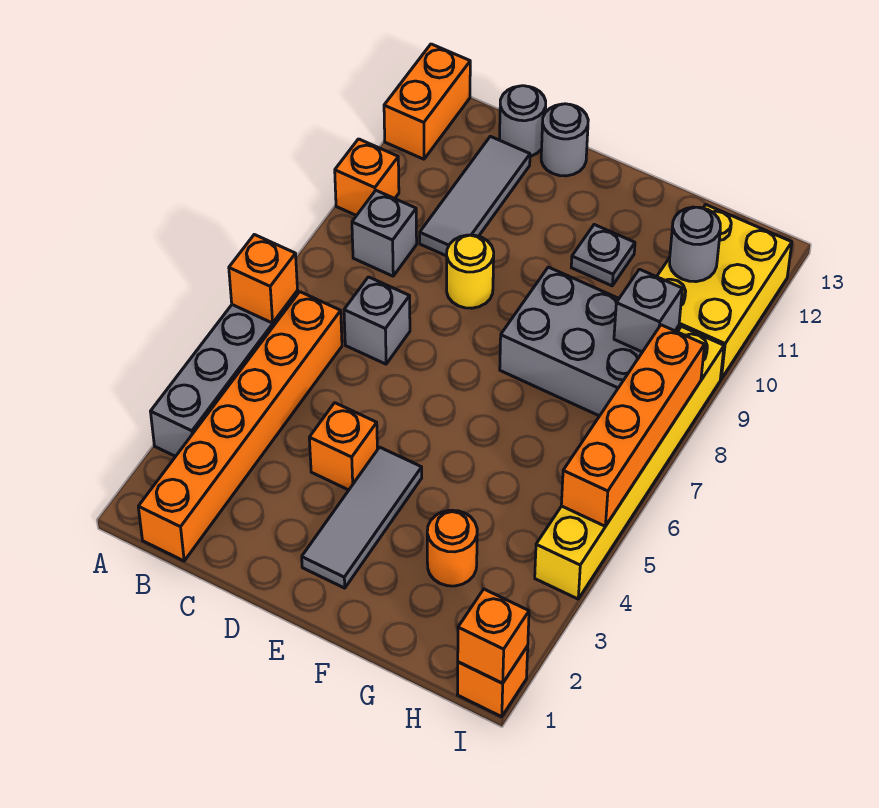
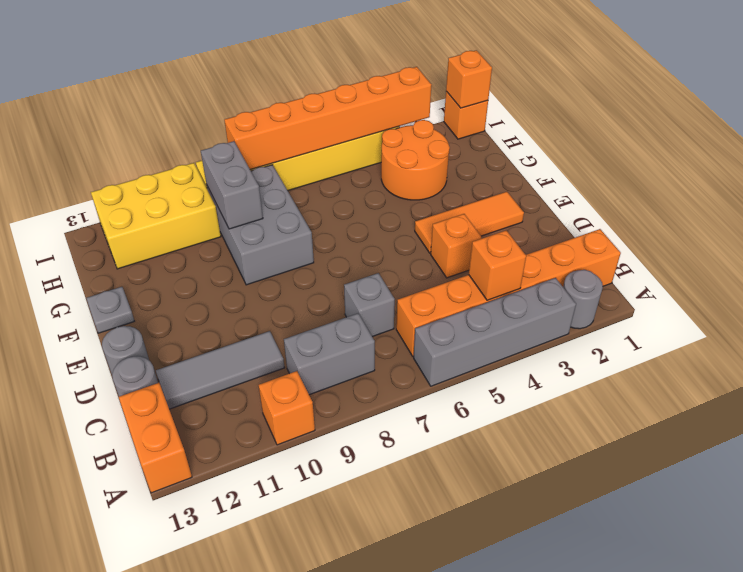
orange 1x1 brick [229,235,297,323] -> orange 1x1 brick moved to [469,230,526,300]
orange 1x2 brick [384,44,470,159] -> orange 1x2 brick turned to [119,383,192,493]
grey 1x1 brick [352,191,417,276] -> grey 1x2 brick [284,313,375,395]
yellow 1x1 round brick [447,235,494,308] -> none
grey 1x3 tile [302,447,422,588] -> orange 1x3 tile [415,192,524,253]
grey 1x1 plate [571,225,635,286] -> grey 1x1 plate moved to [86,287,134,333]
orange 1x1 round brick [427,510,477,586] -> orange 2x2 round brick [381,120,450,200]
grey 1x1 brick [614,269,682,352] -> grey 1x2 brick [201,141,263,229]
grey 1x1 round brick [670,207,720,282] -> grey 1x1 round brick moved to [563,270,603,329]
orange 1x4 brick [561,325,705,526] -> orange 1x6 brick [224,67,431,170]

